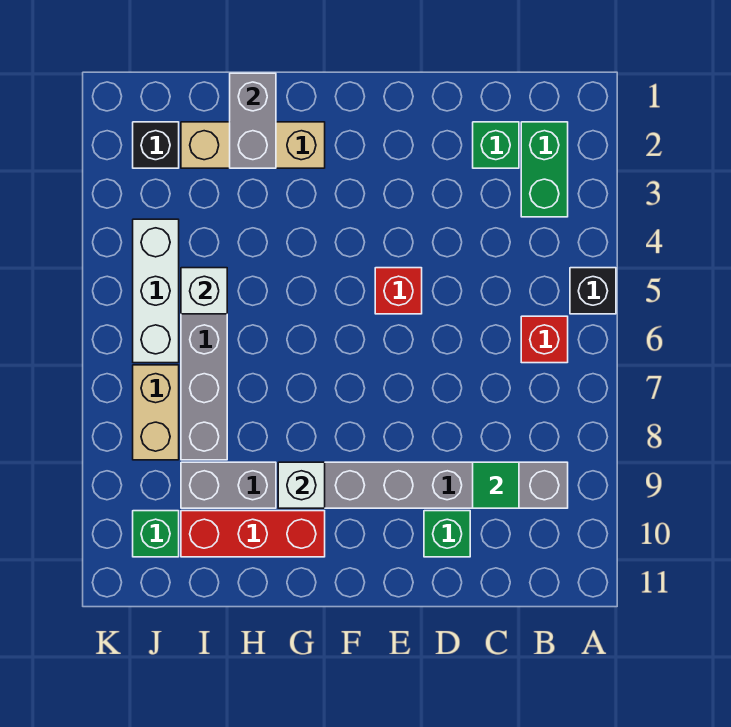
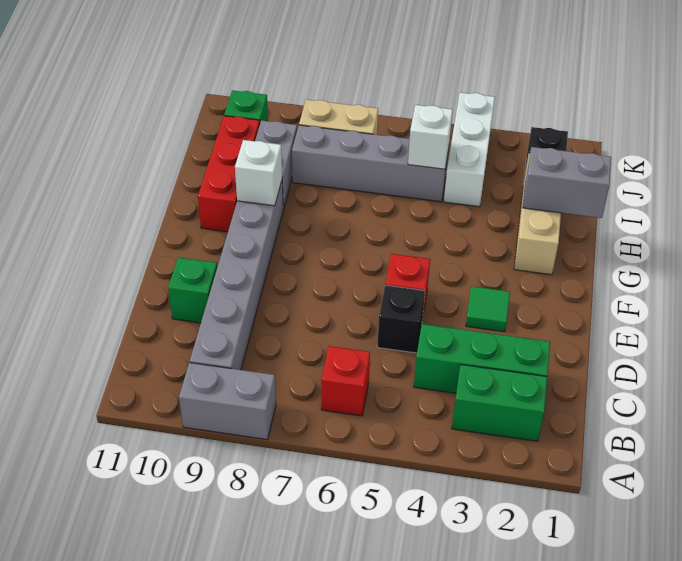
black 1x1 brick [570,268,616,314] -> black 1x1 brick moved to [377,285,425,353]
none -> grey 1x2 brick [179,363,276,440]
green 1x1 brick [473,122,519,168] -> green 1x3 brick [414,324,550,393]
green 1x1 tile [473,462,519,508] -> green 1x1 tile moved to [466,286,510,332]
white 1x3 brick [133,219,179,363] -> white 1x3 brick turned to [444,93,495,207]

